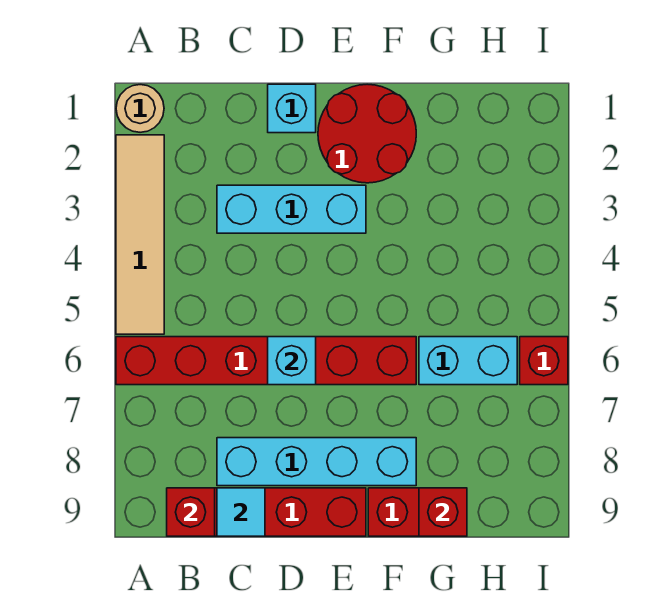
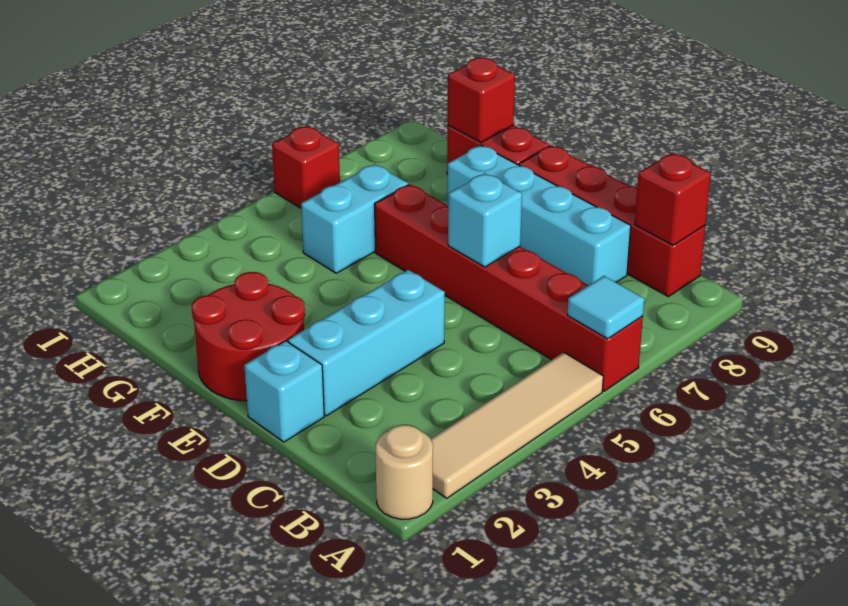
cyan 1x3 brick [217,185,366,233] -> cyan 1x3 brick turned to [288,270,445,416]
cyan 1x1 tile [217,488,265,536] -> cyan 1x1 tile moved to [568,276,644,339]
cyan 1x2 brick [419,337,517,385] -> cyan 1x2 brick turned to [301,164,408,273]

